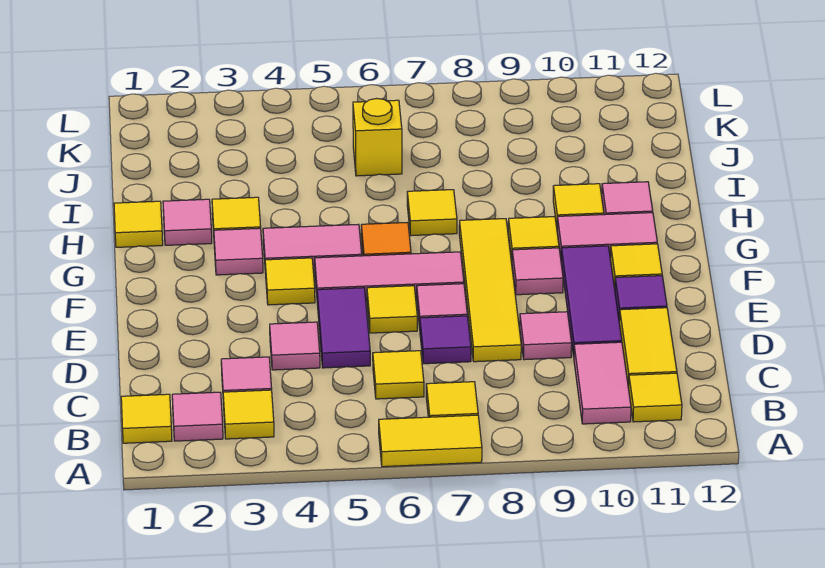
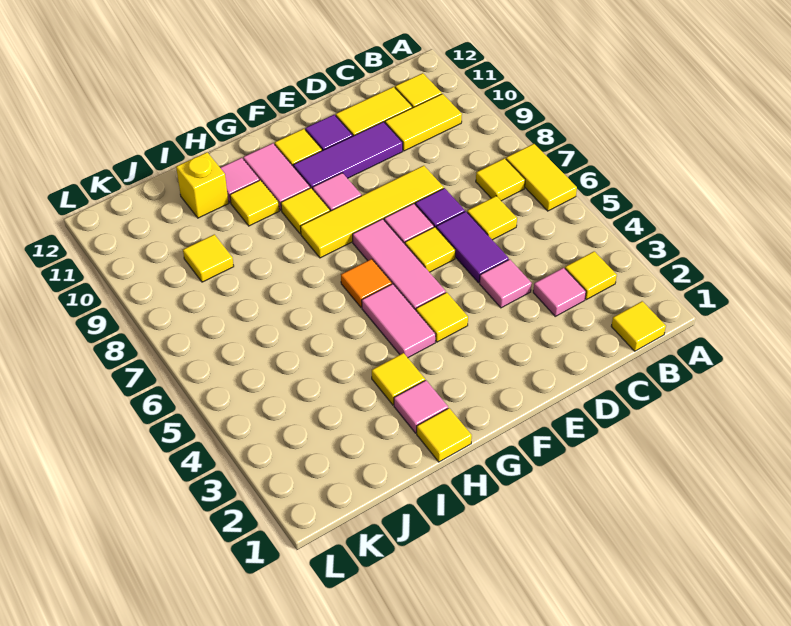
pink 1x1 tile [172,392,223,441] -> none
pink 1x2 tile [574,342,631,424] -> yellow 1x2 tile [385,94,462,151]
purple 1x2 tile [317,288,370,368] -> purple 1x2 tile turned to [436,211,509,283]
pink 1x1 tile [520,312,572,360] -> none
pink 1x1 tile [214,228,263,275] -> none
yellow 1x1 tile [407,190,457,236] -> yellow 1x1 tile moved to [183,234,234,282]
yellow 1x1 brick [353,99,402,176] -> yellow 1x1 brick moved to [176,152,229,218]

